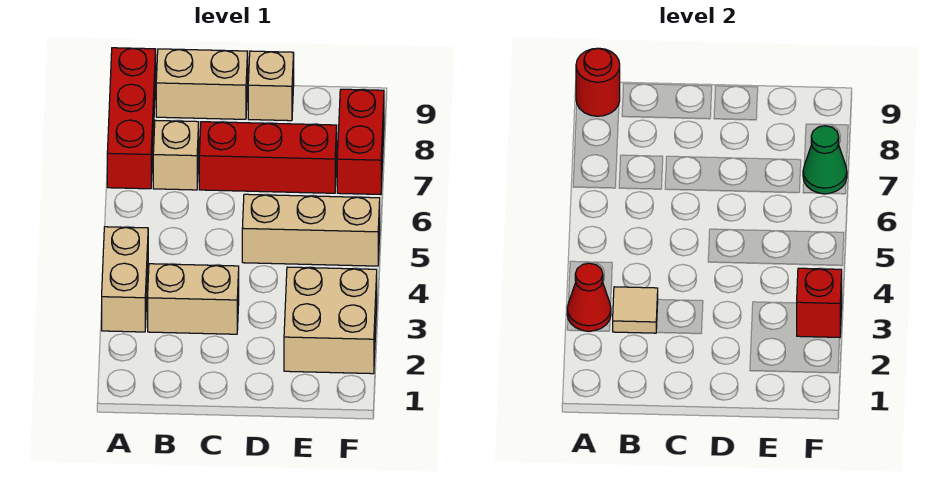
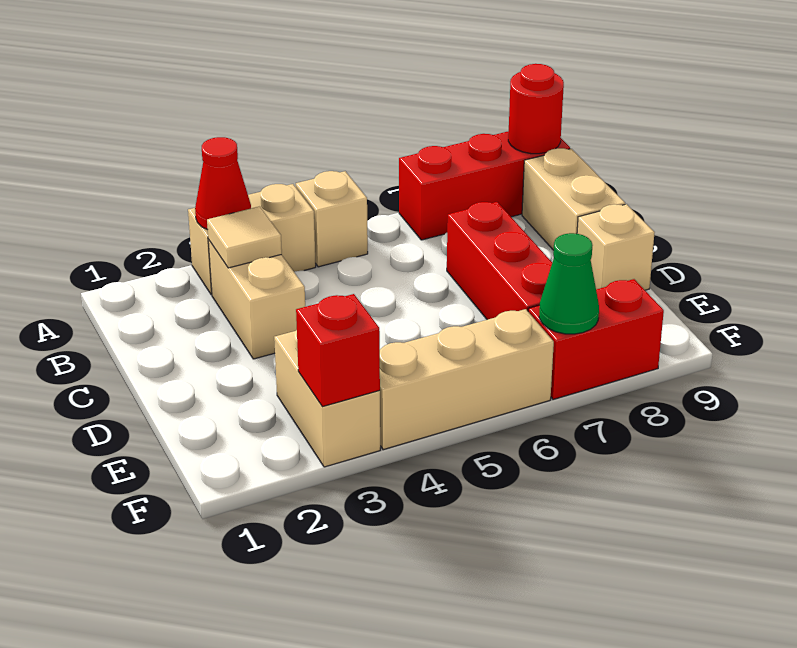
tan 1x1 brick [153,120,199,190] -> tan 1x1 brick moved to [296,171,368,267]
tan 1x3 brick [242,194,380,266] -> tan 1x3 brick turned to [380,309,554,450]
tan 2x2 brick [284,267,377,374] -> tan 1x2 brick [274,330,380,467]

